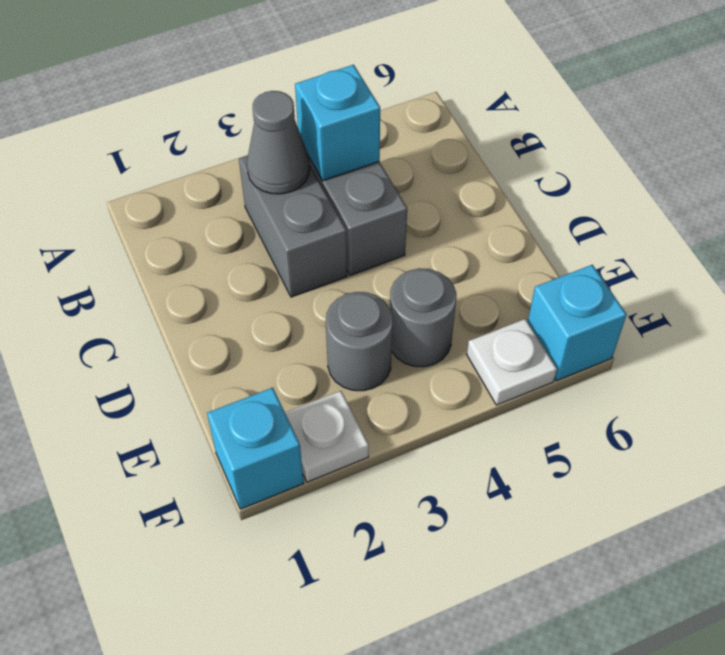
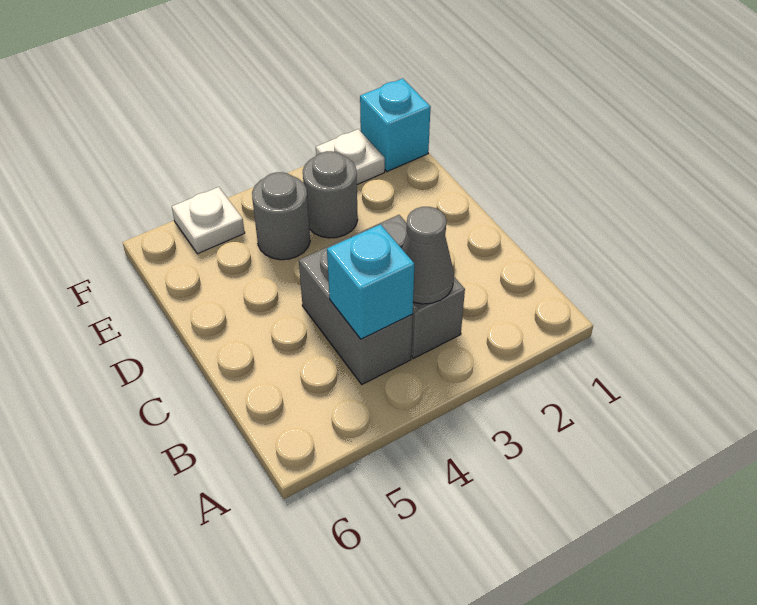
cyan 1x1 brick [528,265,627,381] -> none

